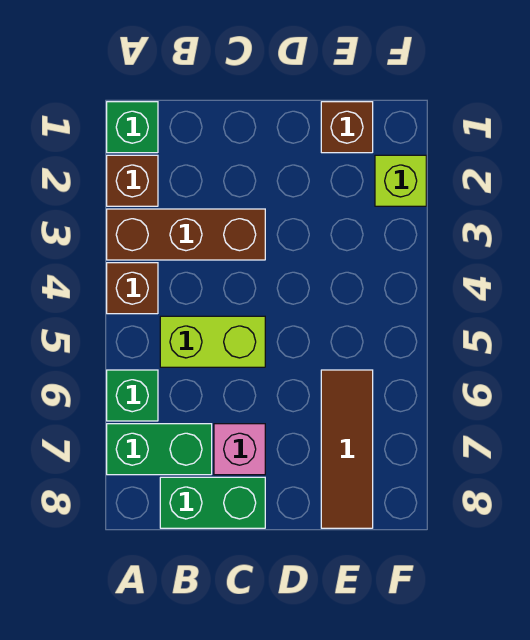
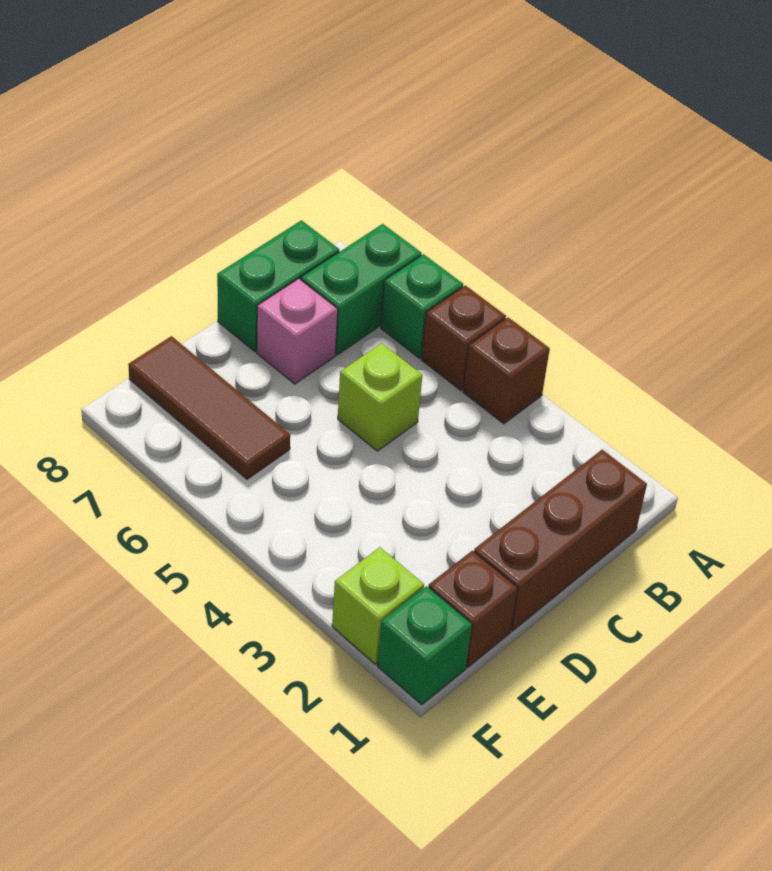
green 1x1 brick [107,102,158,153] -> green 1x1 brick moved to [378,586,472,705]
brown 1x1 brick [107,155,158,206] -> brown 1x1 brick moved to [421,285,506,391]
brown 1x3 brick [107,209,265,260] -> brown 1x3 brick moved to [474,450,647,631]
lime 1x2 brick [160,316,265,367] -> lime 1x1 brick [338,343,422,451]

